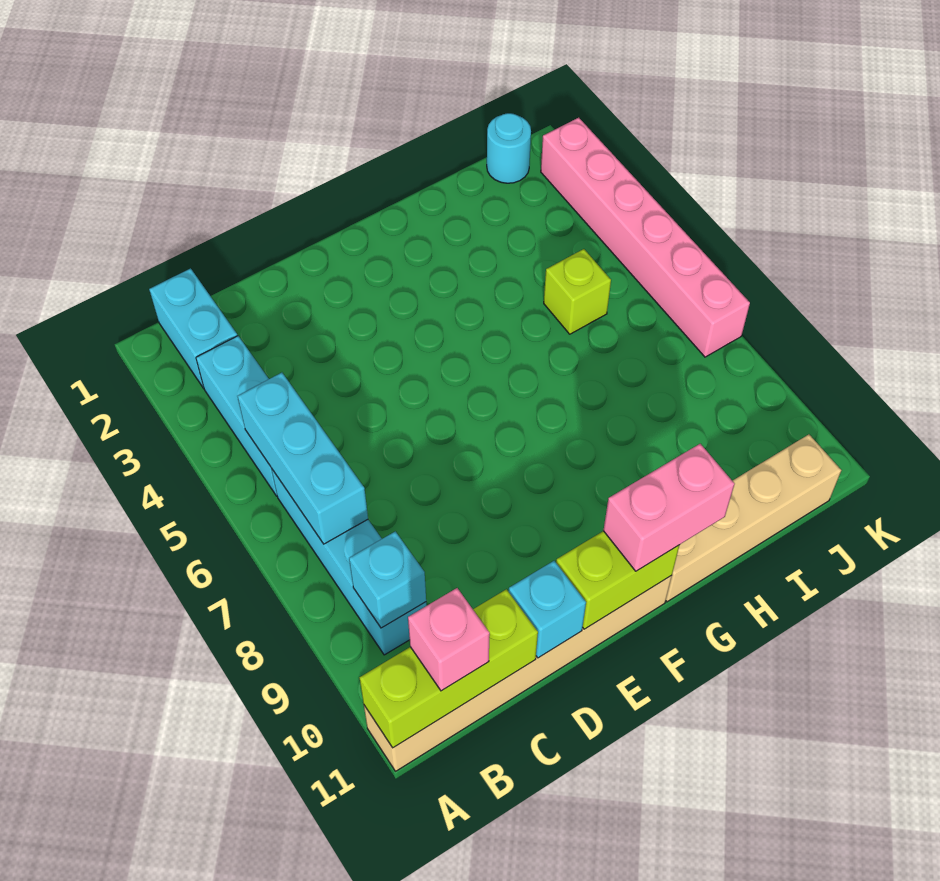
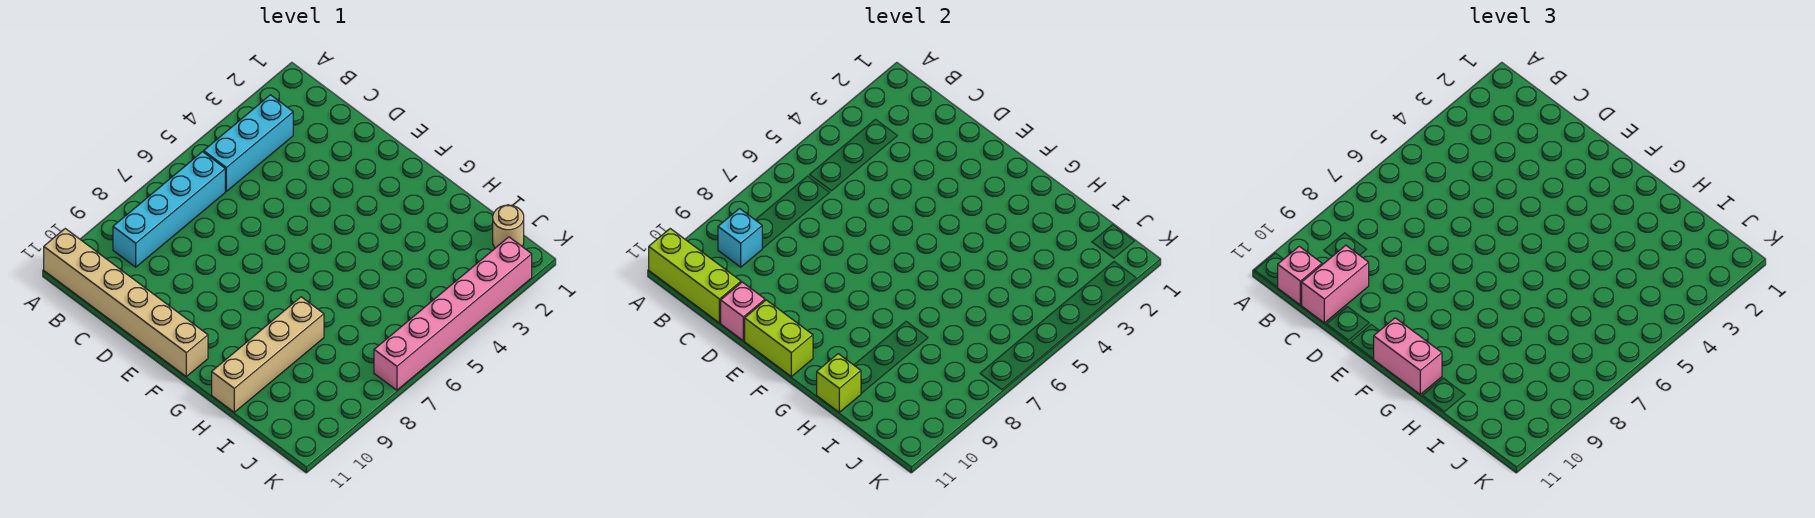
cyan 1x2 brick [149,268,237,388] -> none
cyan 1x3 brick [237,373,368,544] -> none
none -> pink 1x2 brick [1302,245,1369,323]
cyan 1x1 brick [509,561,586,658] -> pink 1x1 brick [721,282,765,341]
tan 1x4 brick [666,434,841,602] -> tan 1x4 brick turned to [212,297,324,412]
lime 1x1 brick [544,249,611,334] -> lime 1x1 brick moved to [817,354,861,412]
cyan 1x1 round brick [487,113,531,183] -> tan 1x1 round brick [493,205,524,248]

